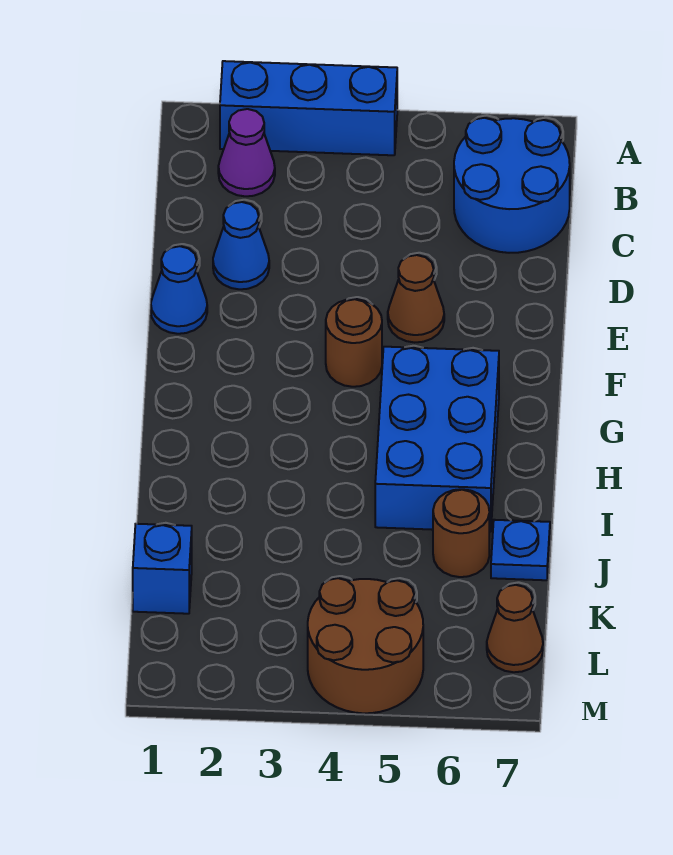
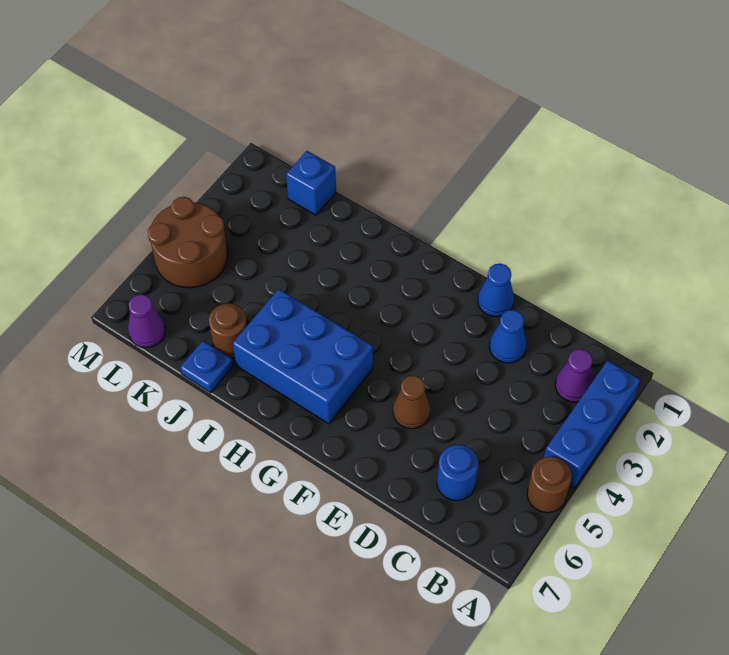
blue 2x2 round brick [454,118,570,253] -> blue 1x1 round brick [437,445,479,501]
brown 1x1 round brick [326,299,382,387] -> brown 1x1 round brick moved to [527,457,572,513]
brown 1x1 cone [487,585,543,672] -> purple 1x1 cone [128,294,165,348]

